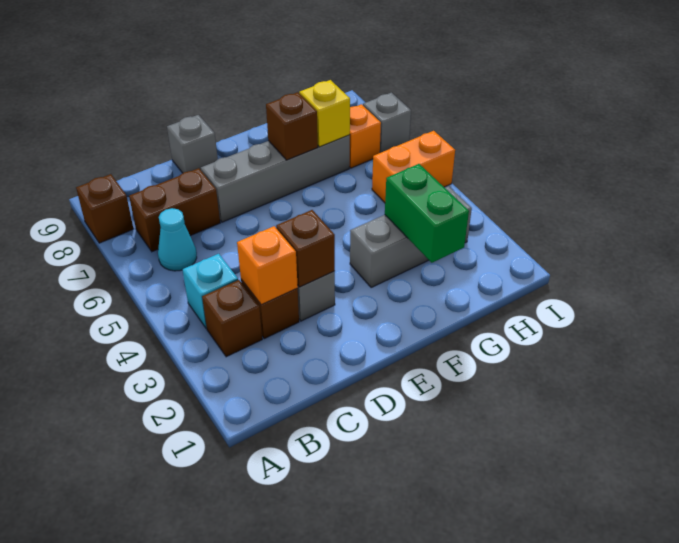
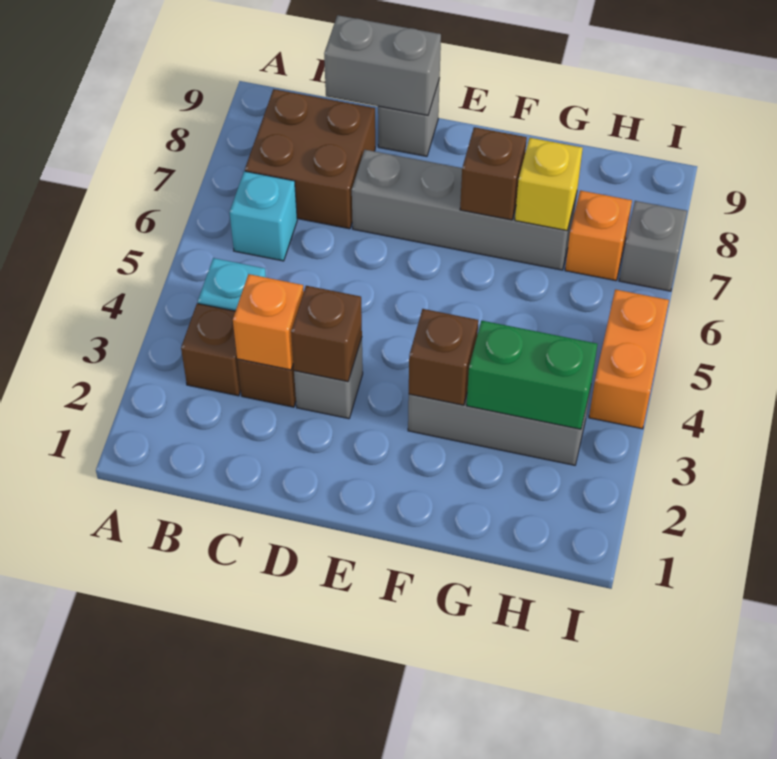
brown 1x1 brick [76,174,133,243] -> brown 1x1 brick moved to [409,309,478,405]
cyan 1x1 cone [158,208,197,271] -> cyan 1x1 brick [230,171,297,261]
brown 1x2 brick [129,168,220,252] -> brown 2x2 brick [245,89,375,229]
none -> grey 1x2 brick [324,15,441,115]
green 1x2 brick [385,164,469,263] -> green 1x2 brick turned to [467,321,597,429]
orange 1x2 brick [372,131,455,203] -> orange 1x2 brick turned to [589,289,669,429]

